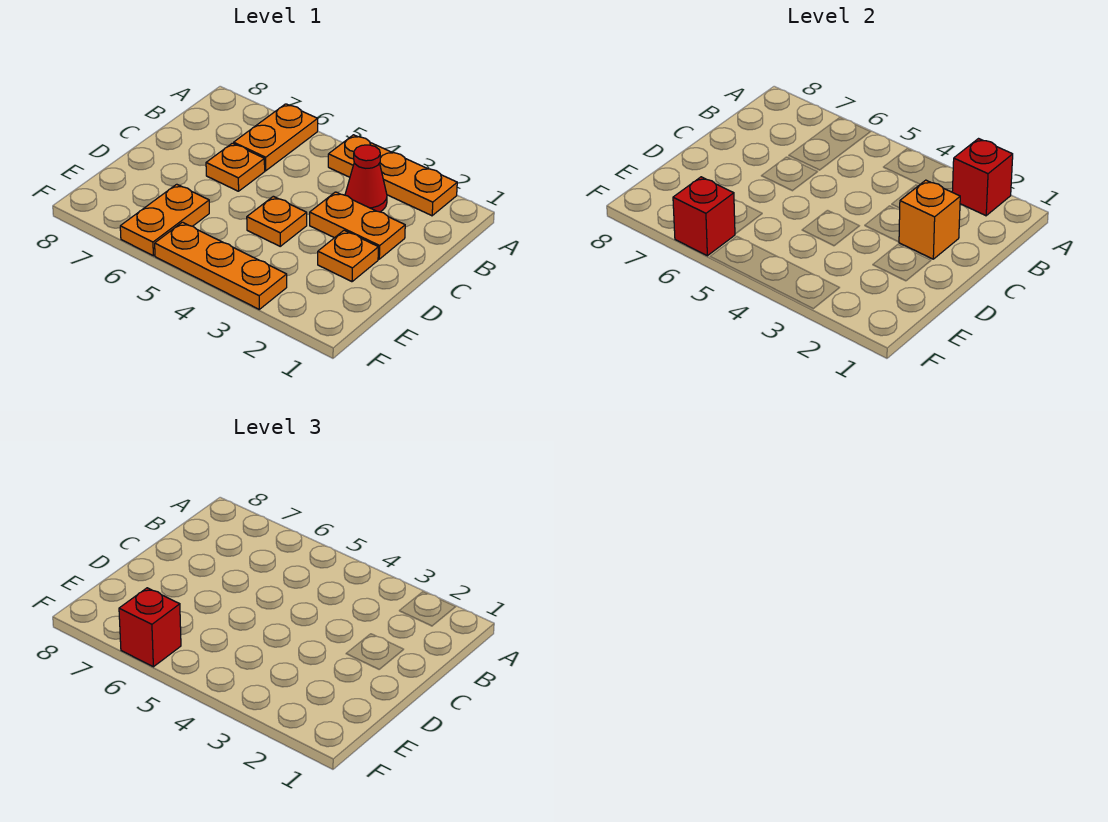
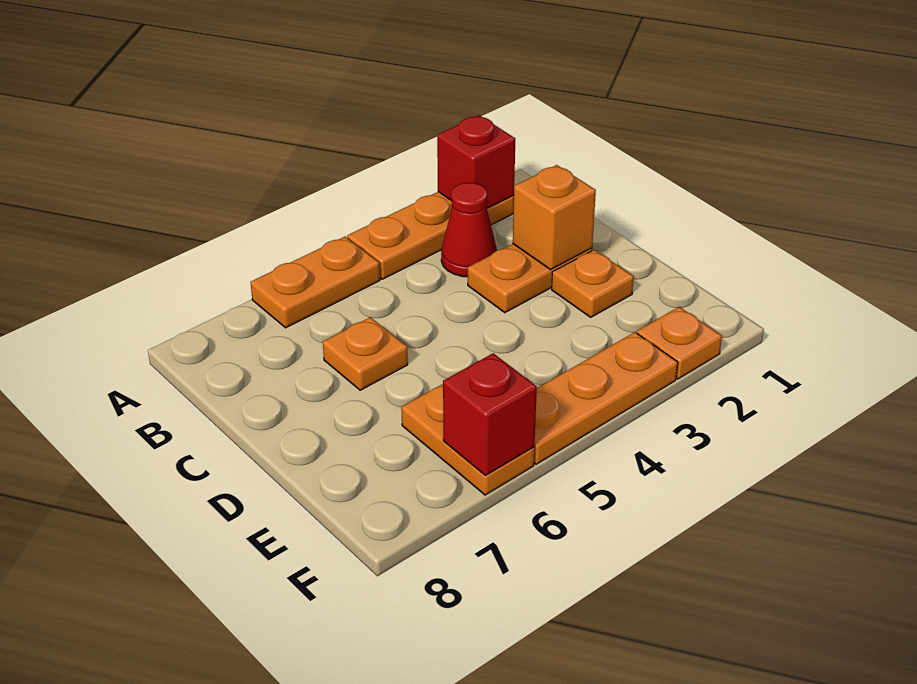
orange 1x2 plate [234,104,318,171] -> orange 1x2 plate turned to [251,237,380,328]
orange 1x1 plate [247,196,307,246] -> orange 1x1 plate moved to [637,307,722,379]
red 1x1 brick [119,588,181,667] -> none

